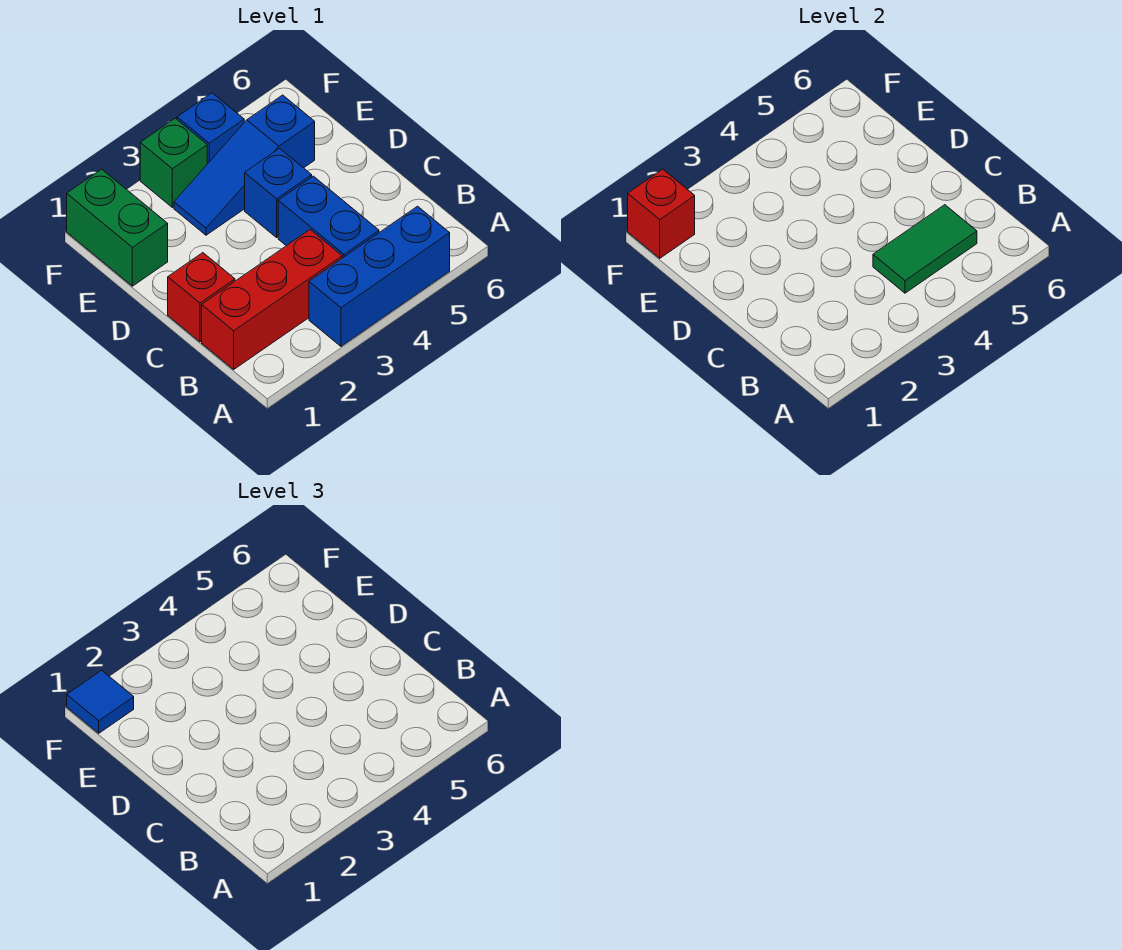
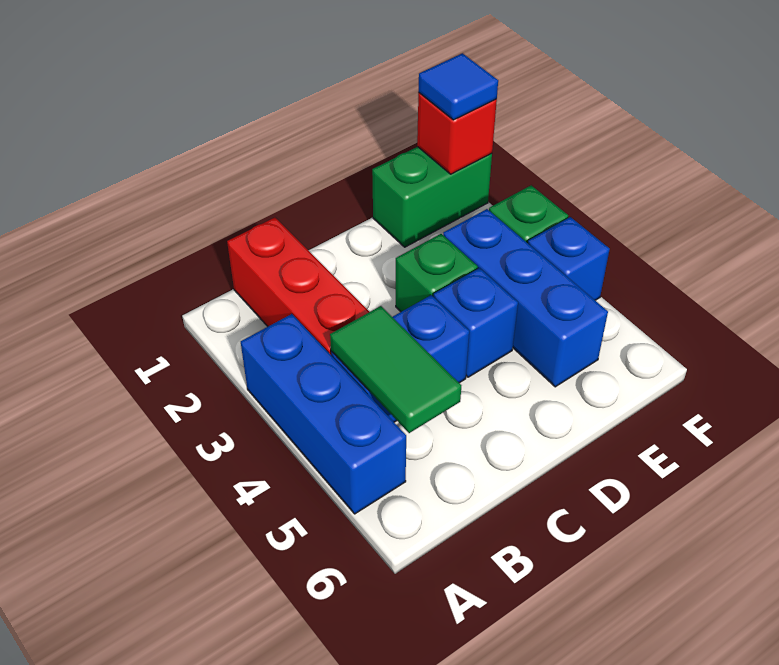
red 1x1 brick [168,253,235,342] -> none
none -> green 1x1 brick [396,234,478,312]
blue 1x3 slope [174,95,315,235] -> blue 1x3 brick [443,209,608,387]

